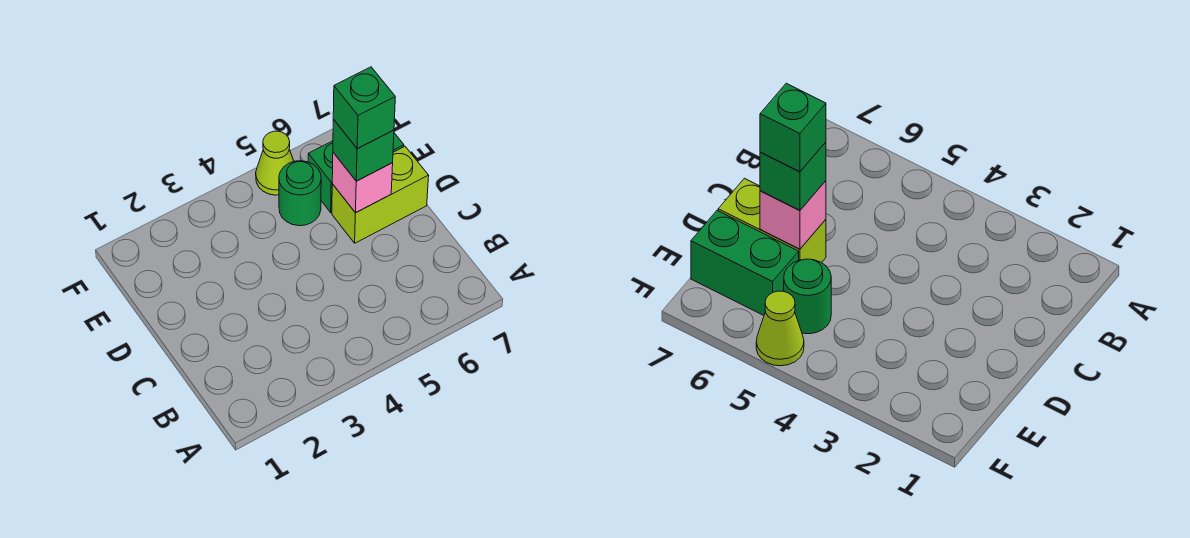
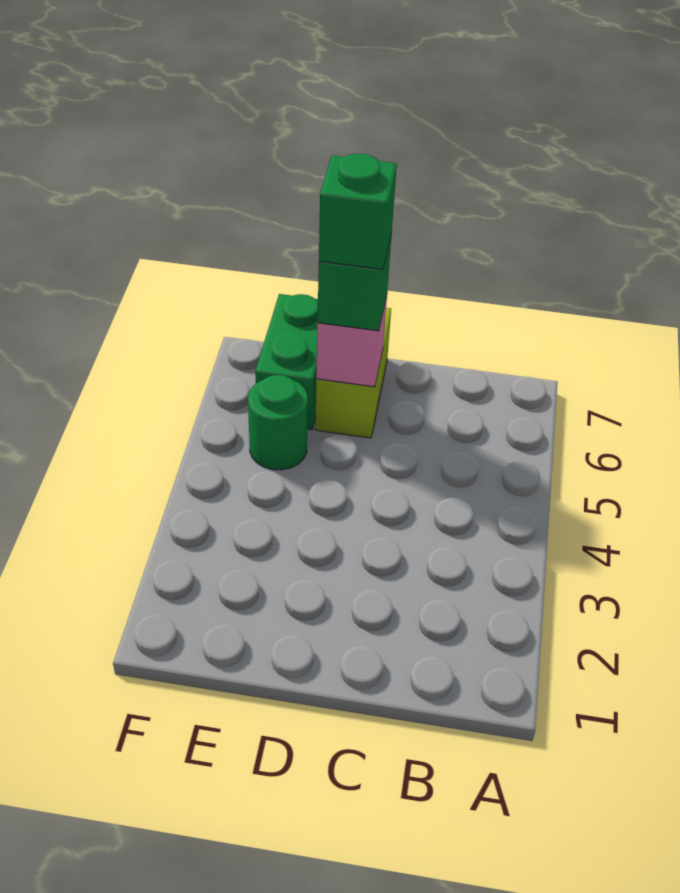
lime 1x1 cone [256,131,294,195] -> none

